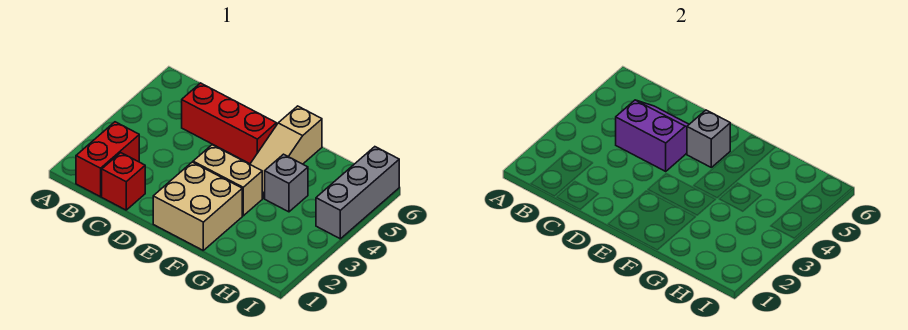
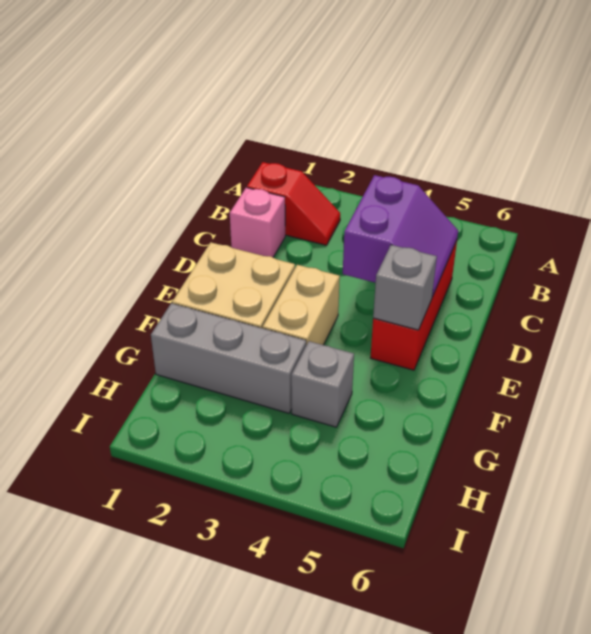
red 1x2 brick [76,122,139,197] -> red 1x2 slope [247,162,340,245]
red 1x1 brick [102,153,145,210] -> pink 1x1 brick [230,188,285,257]
tan 1x3 slope [250,106,322,198] -> none
grey 1x3 brick [316,147,399,239] -> grey 1x3 brick moved to [151,303,306,413]

